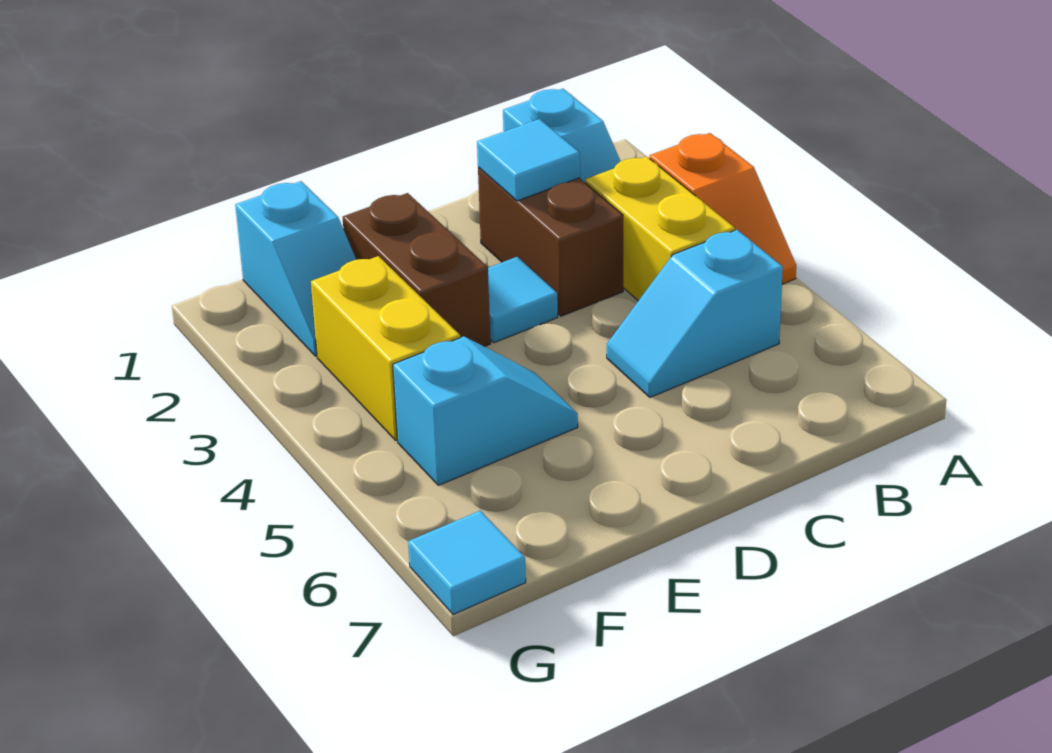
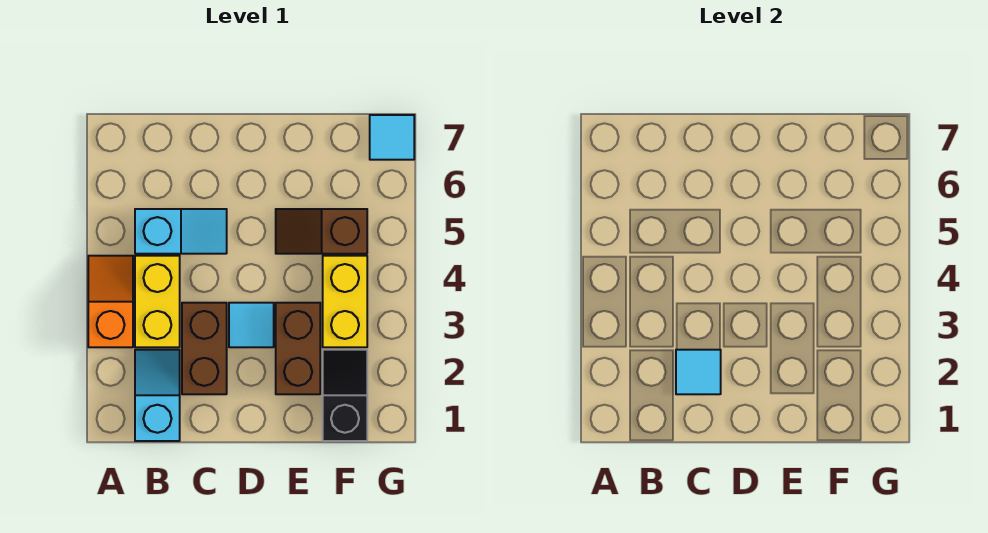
cyan 1x2 slope [393,337,578,485] -> brown 1x2 slope [276,209,367,254]
cyan 1x2 slope [235,181,356,356] -> black 1x2 slope [323,350,367,441]

